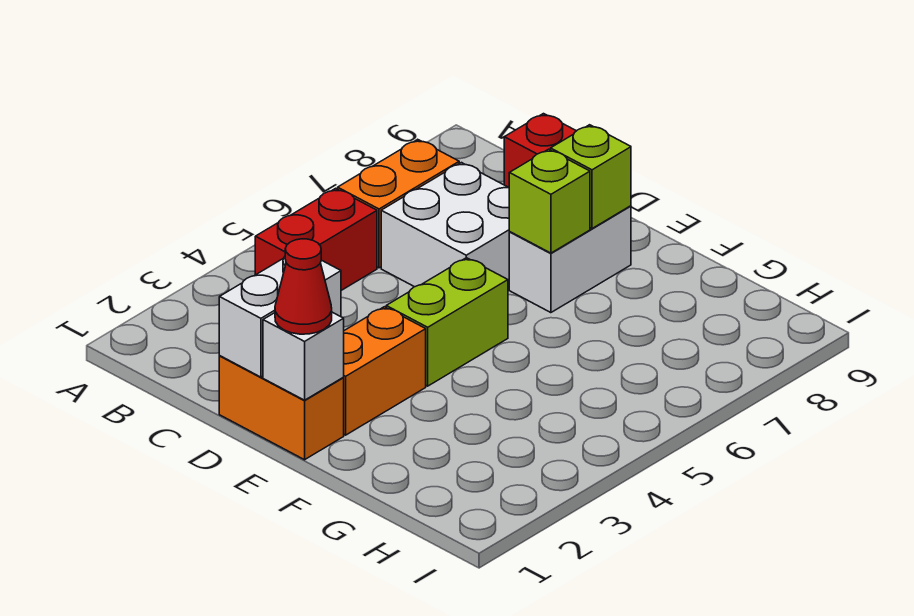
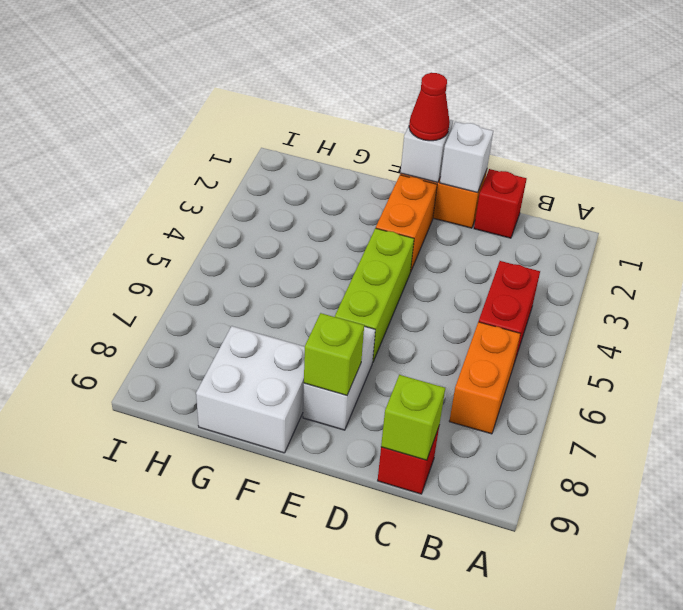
none -> red 1x1 brick [474,169,527,238]
white 2x2 brick [381,163,510,289] -> white 2x2 brick moved to [196,326,305,453]
white 1x2 brick [219,257,341,377] -> white 1x1 brick [440,122,493,192]
lime 1x2 brick [386,258,508,386] -> lime 1x3 brick [335,228,414,362]
lime 1x1 brick [509,149,590,253] -> lime 1x1 brick moved to [381,375,445,460]

